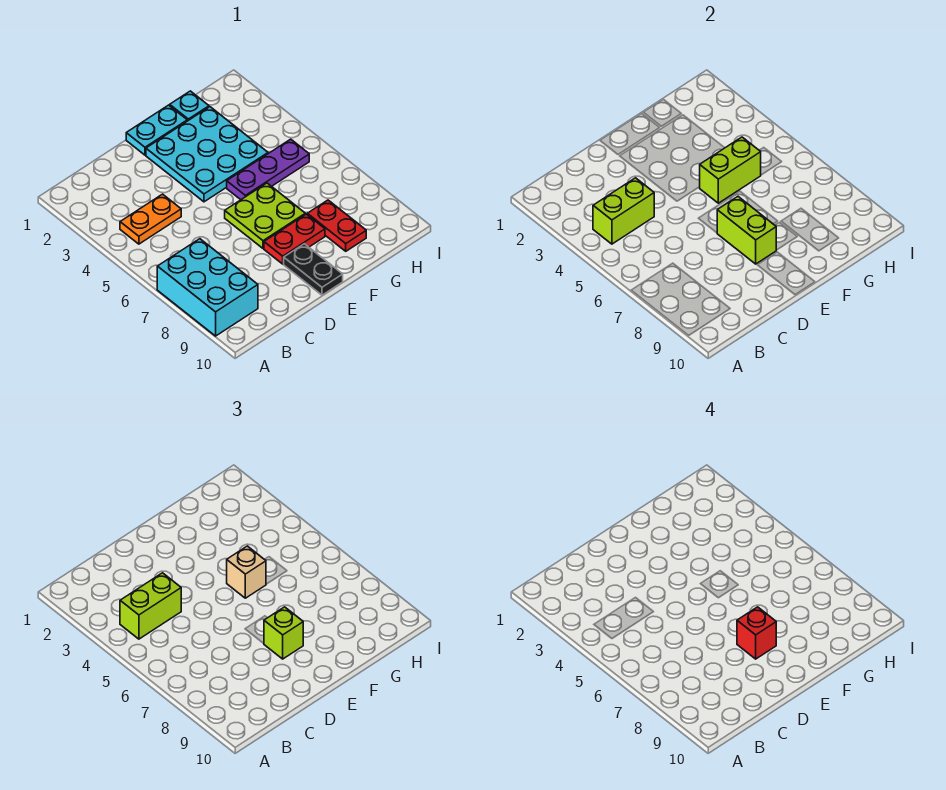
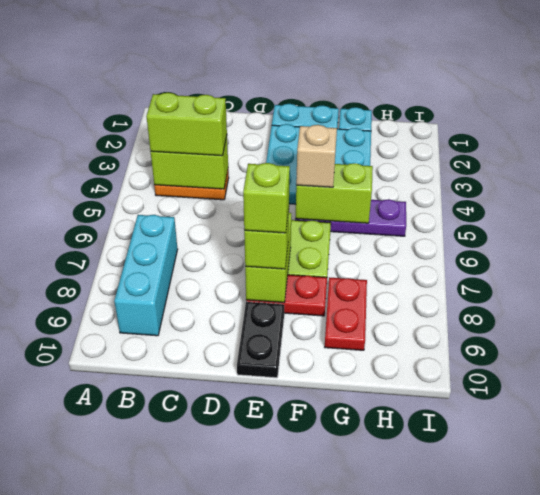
cyan 2x3 brick [157,239,258,336] -> cyan 1x3 brick [114,215,178,336]
red 1x1 brick [737,607,776,659] -> lime 1x1 brick [243,163,290,233]

